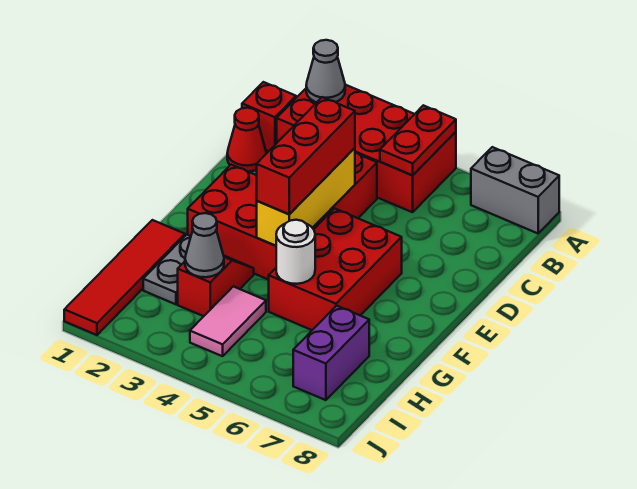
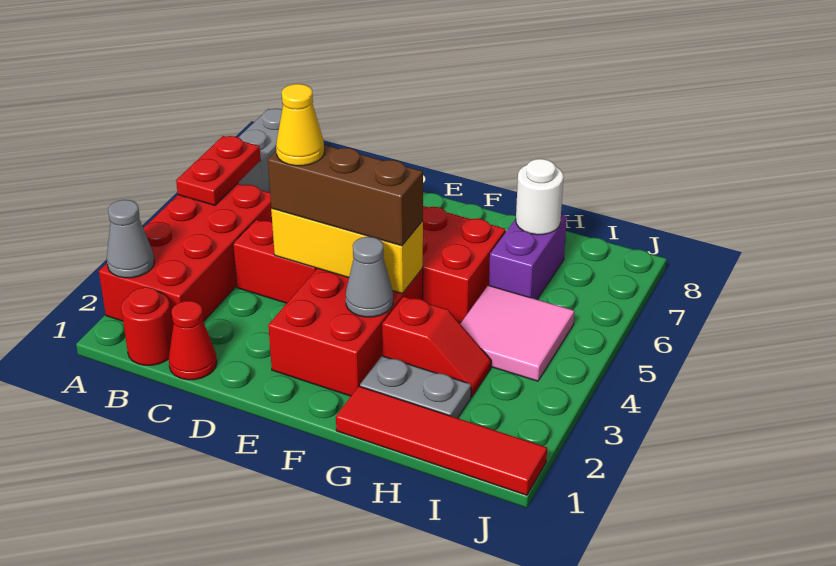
red 1x2 plate [380,105,456,175] -> red 1x2 plate turned to [176,136,261,205]
red 1x1 brick [242,82,296,151] -> red 1x1 round brick [121,287,173,365]
red 1x3 brick [257,97,355,214] -> brown 1x3 brick [268,145,423,246]
none -> yellow 1x1 cone [276,84,324,166]
red 1x2 slope [178,256,254,316] -> red 1x2 slope turned to [382,296,491,397]
white 1x1 round brick [276,220,315,284] -> white 1x1 round brick moved to [516,159,564,235]
grey 1x1 cone [185,213,224,277] -> grey 1x1 cone moved to [346,237,393,317]
pink 1x2 tile [190,286,266,356] -> pink 2x2 tile [461,285,575,381]
purple 1x2 brick [293,306,369,400] -> purple 1x2 brick turned to [489,214,567,299]

